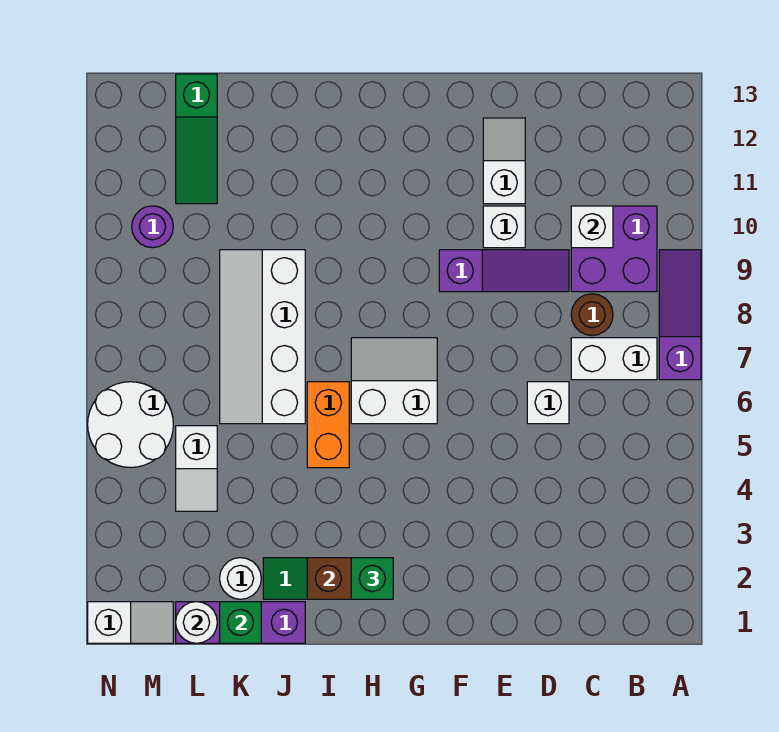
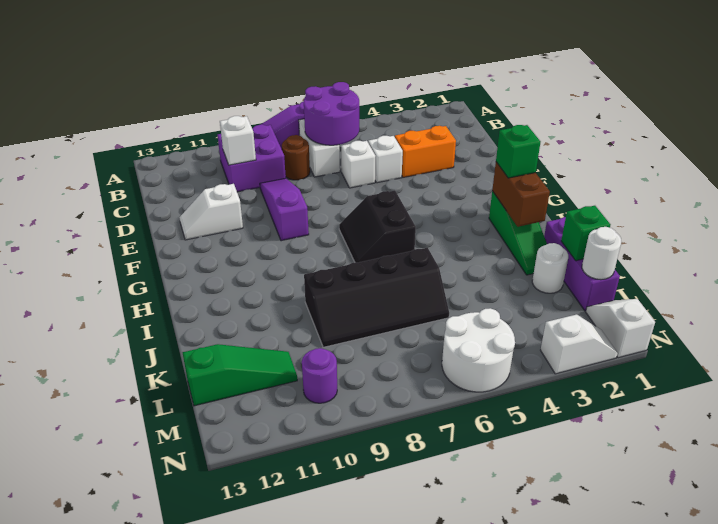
none -> purple 2x2 round brick [304,82,359,145]
white 1x1 brick [483,206,525,248] -> white 1x1 brick moved to [368,136,403,183]
white 2x2 slope [351,338,437,424] -> black 2x2 slope [339,191,416,263]
orange 1x2 brick [307,382,349,468] -> orange 1x2 brick moved to [395,126,456,177]
white 2x4 slope [220,250,305,424] -> black 2x4 slope [304,248,449,347]
white 1x2 slope [176,426,217,511] -> white 1x2 slope moved to [541,314,618,374]

